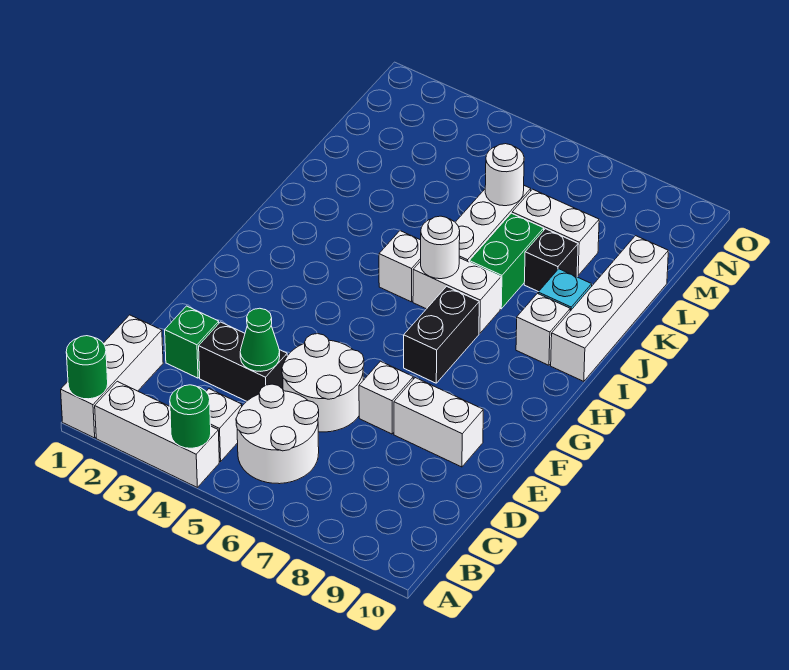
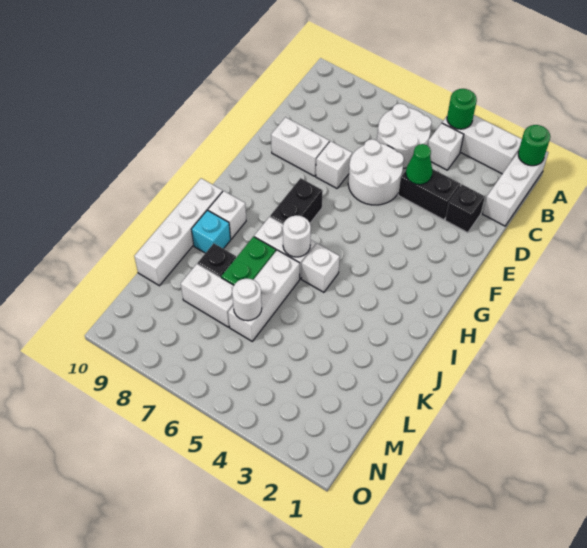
green 1x1 brick [165,306,219,378] -> black 1x1 brick [445,185,485,233]

